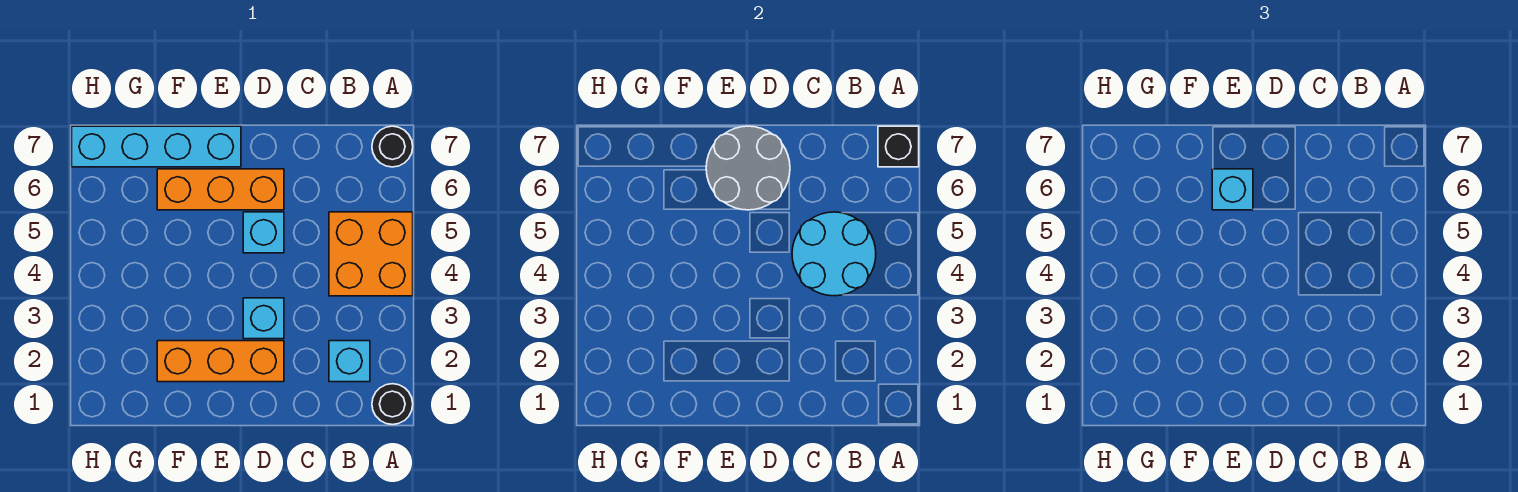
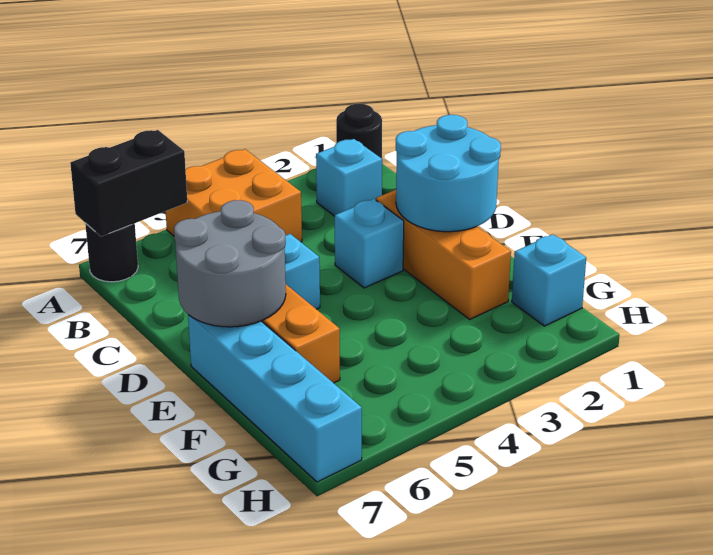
black 1x1 brick [878,126,919,167] -> black 1x2 brick [70,130,187,236]
cyan 2x2 round brick [792,212,876,296] -> cyan 2x2 round brick moved to [396,115,501,232]
cyan 1x1 brick [1212,169,1253,210] -> cyan 1x1 brick moved to [512,234,586,326]

